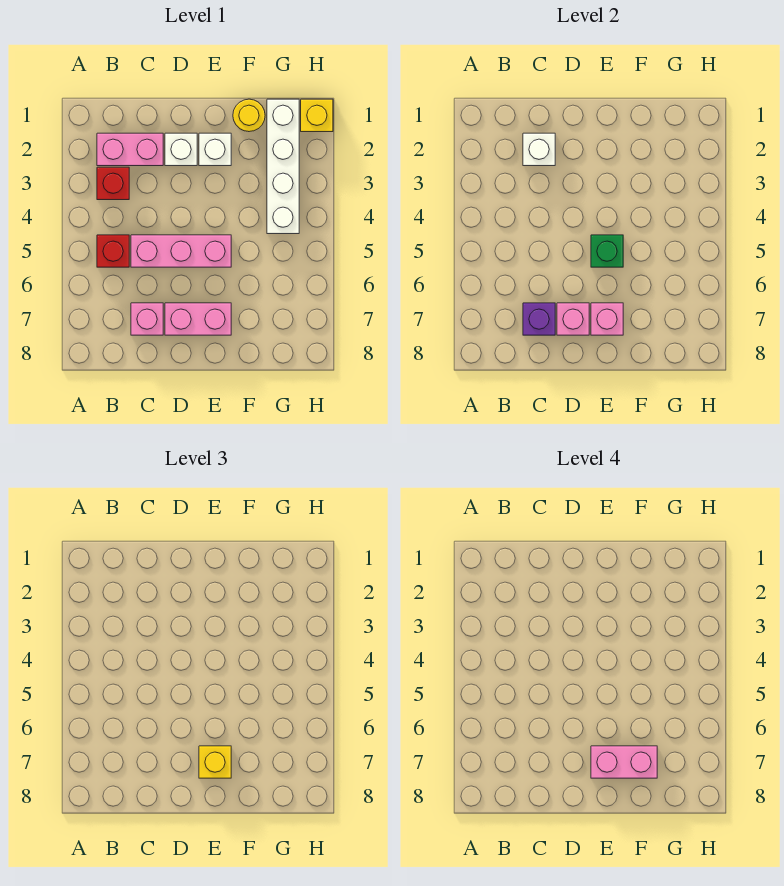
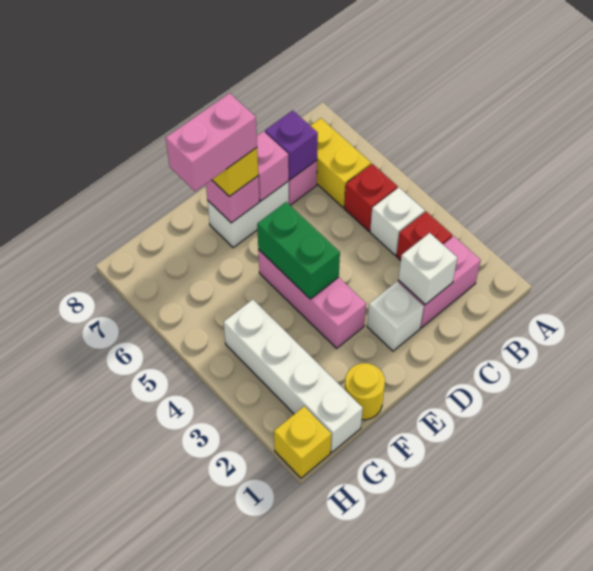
none -> yellow 1x2 brick [310,118,371,208]
pink 1x3 brick [131,235,231,267] -> pink 1x3 brick turned to [258,249,366,348]
pink 1x2 brick [165,303,231,335] -> white 1x2 brick [207,181,289,247]
white 1x1 brick [199,133,231,166] -> white 1x1 brick moved to [370,188,425,255]
green 1x1 brick [591,235,623,267] -> green 1x2 brick [257,202,340,299]

